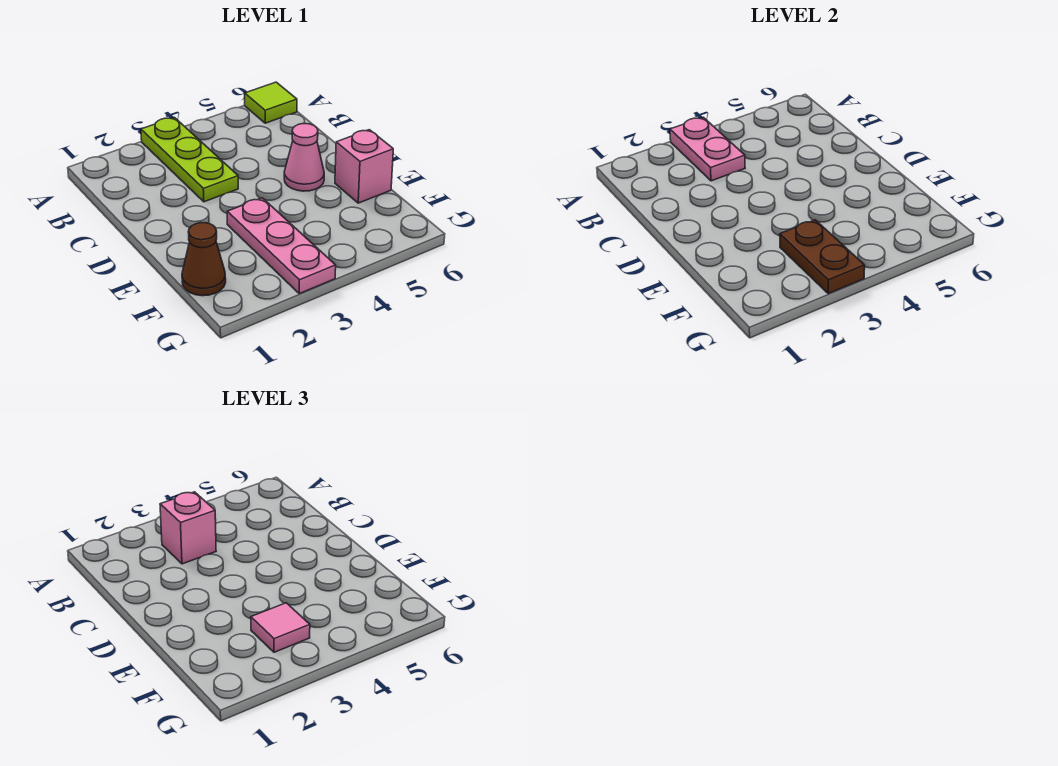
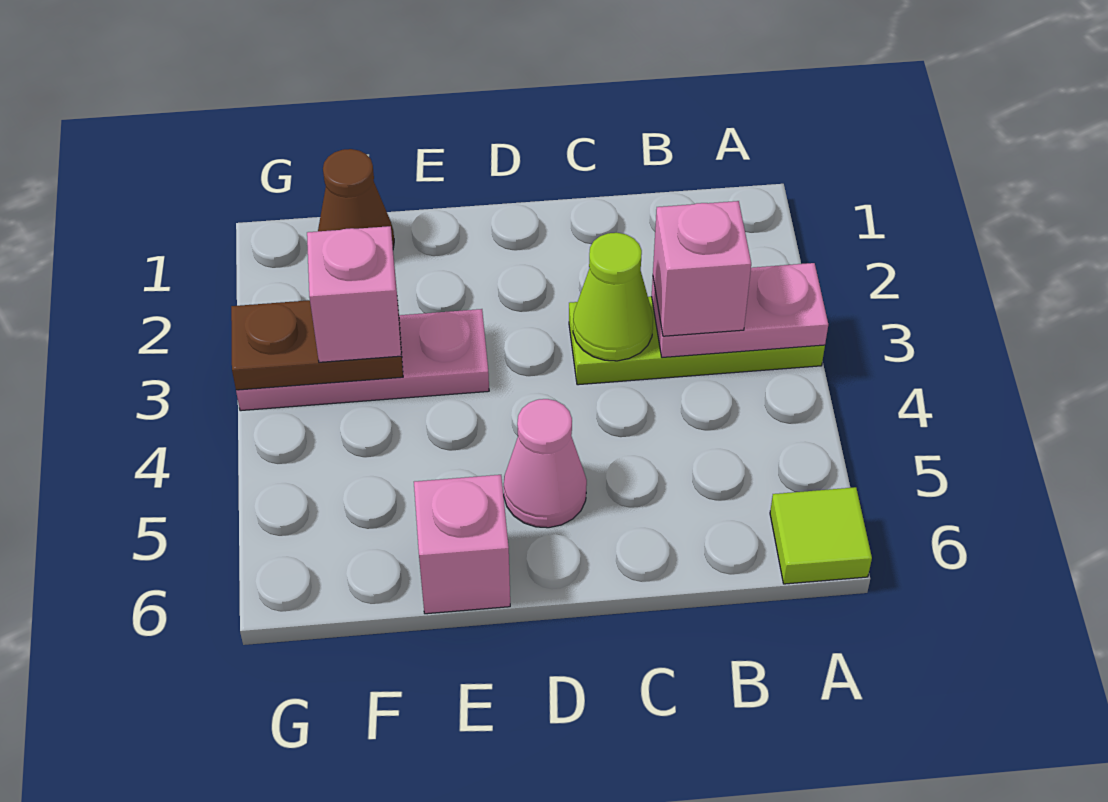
none -> lime 1x1 cone [573,233,653,361]
pink 1x1 tile [251,603,310,652] -> pink 1x1 brick [307,226,401,362]

